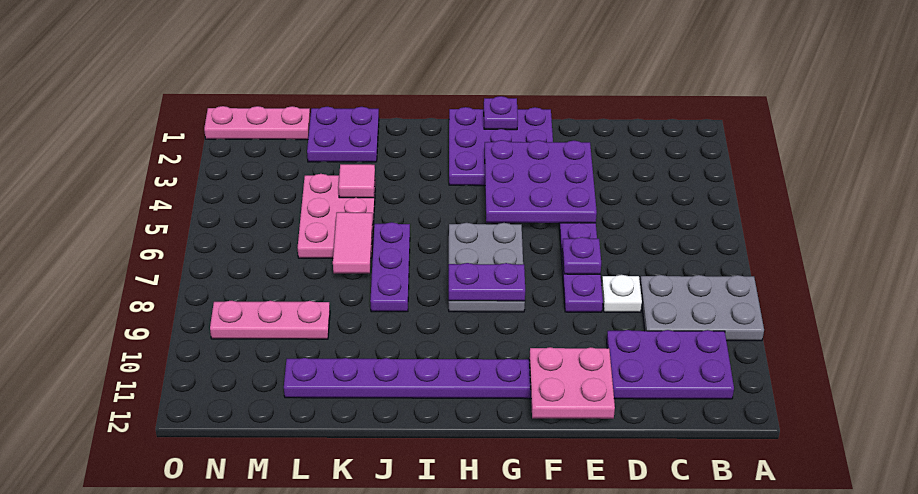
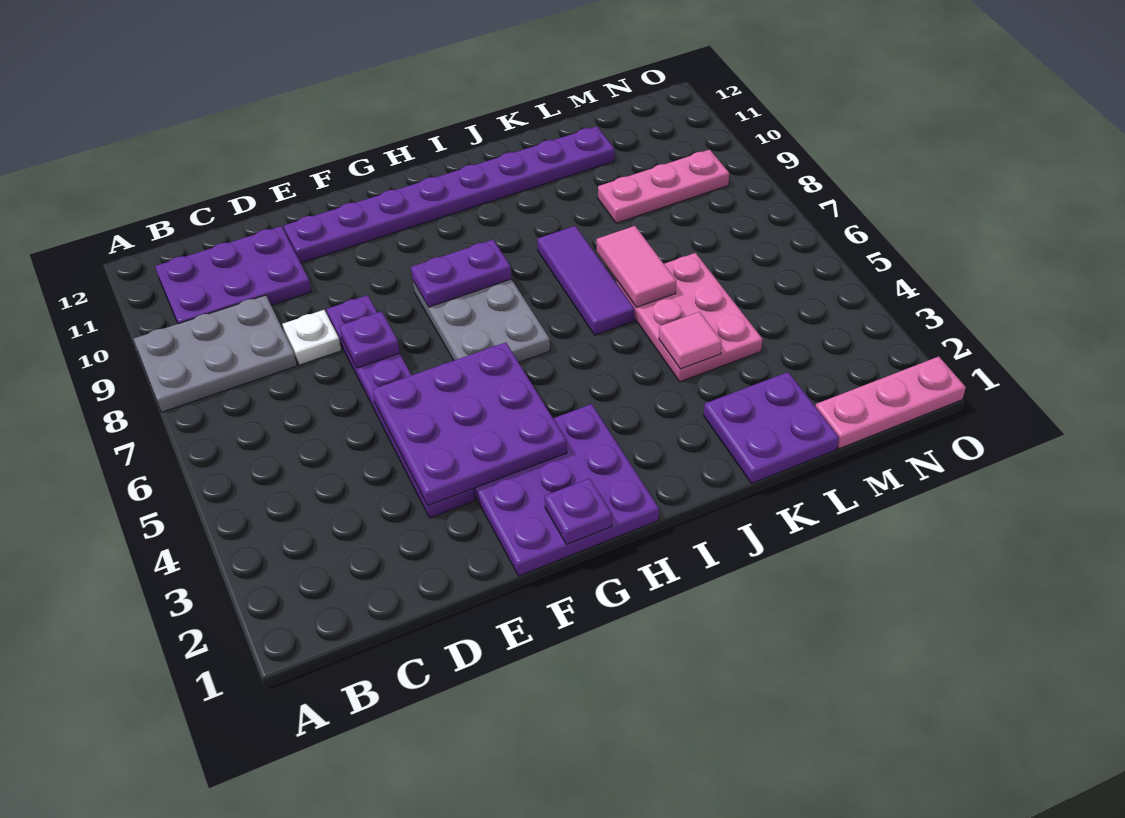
pink 2x2 plate [529,347,615,419] -> none
purple 1x3 plate [370,222,410,312] -> purple 1x3 tile [537,226,634,335]

